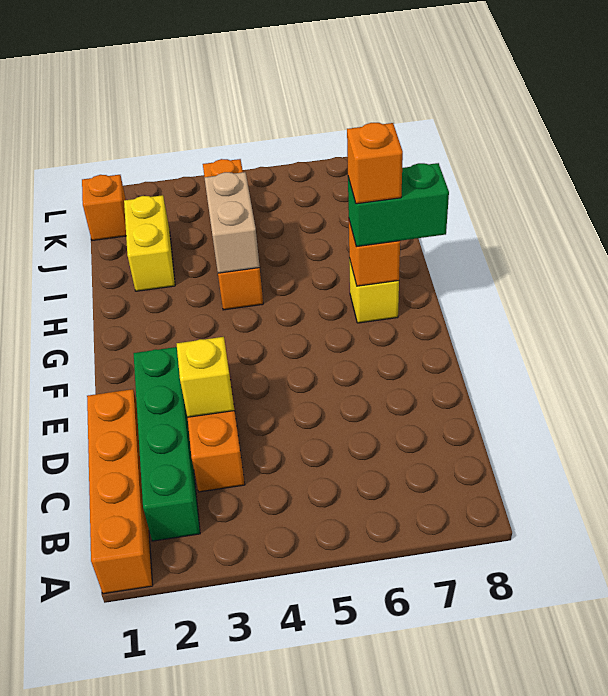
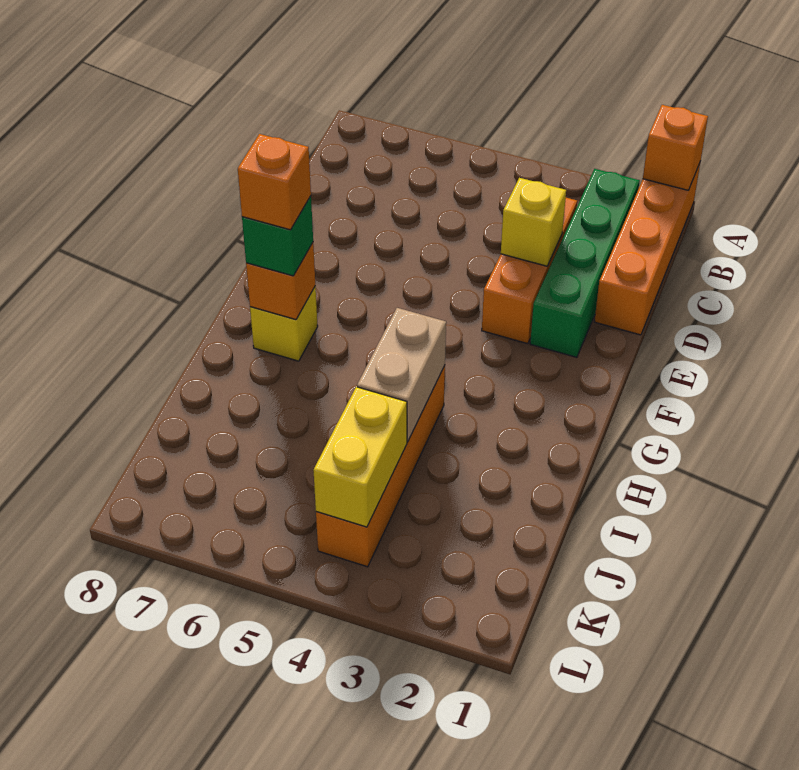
green 1x2 brick [348,163,449,247] -> green 1x1 brick [242,196,313,276]
yellow 1x2 brick [124,195,175,291] -> yellow 1x2 brick moved to [313,387,407,527]
orange 1x1 brick [82,175,126,241] -> orange 1x1 brick moved to [643,105,708,191]

